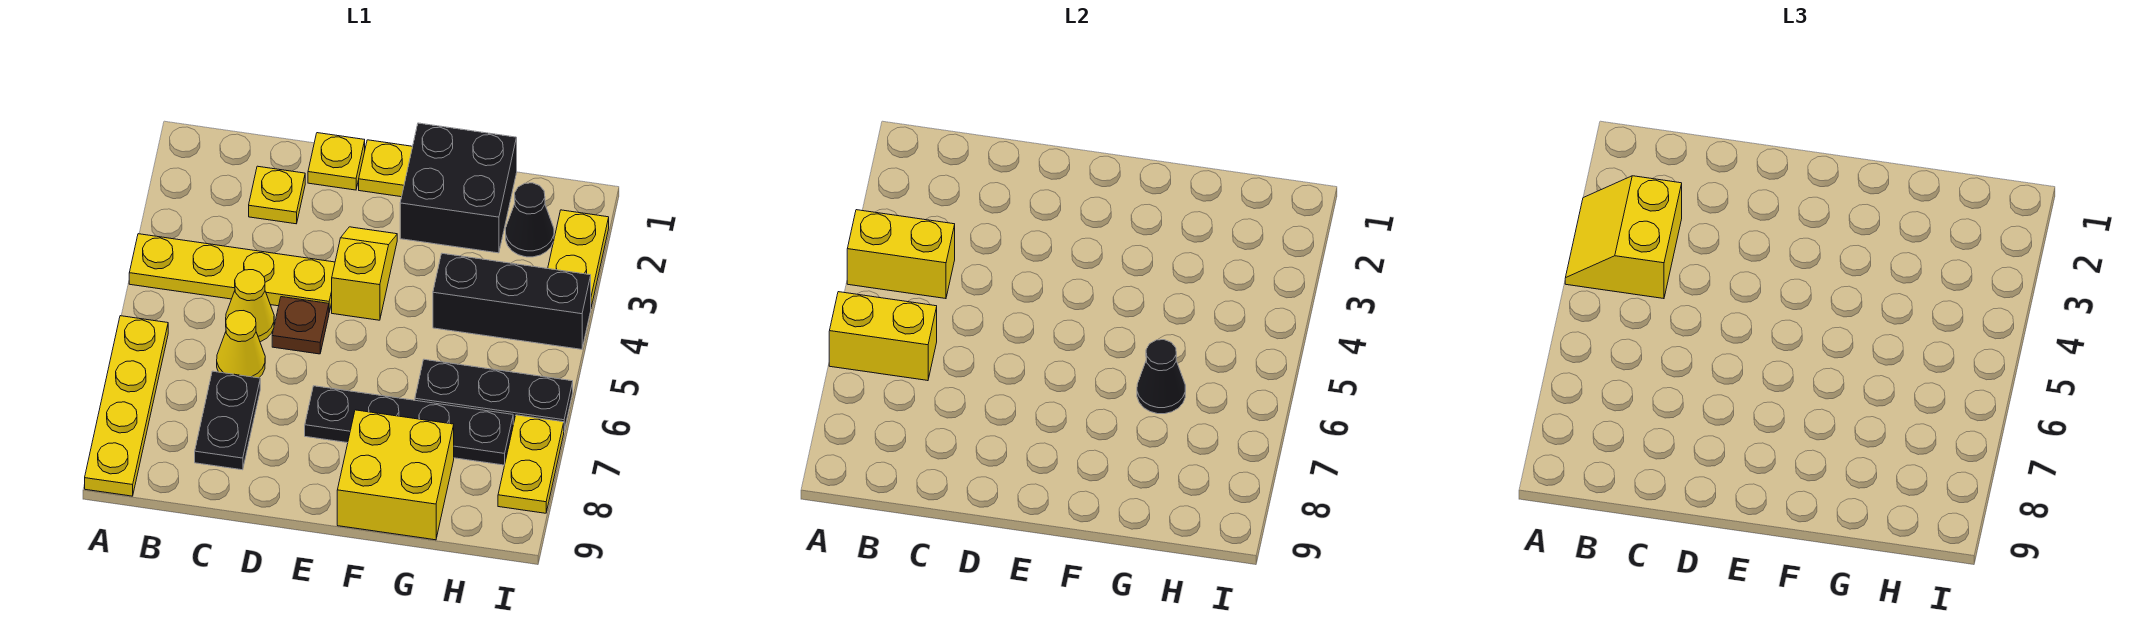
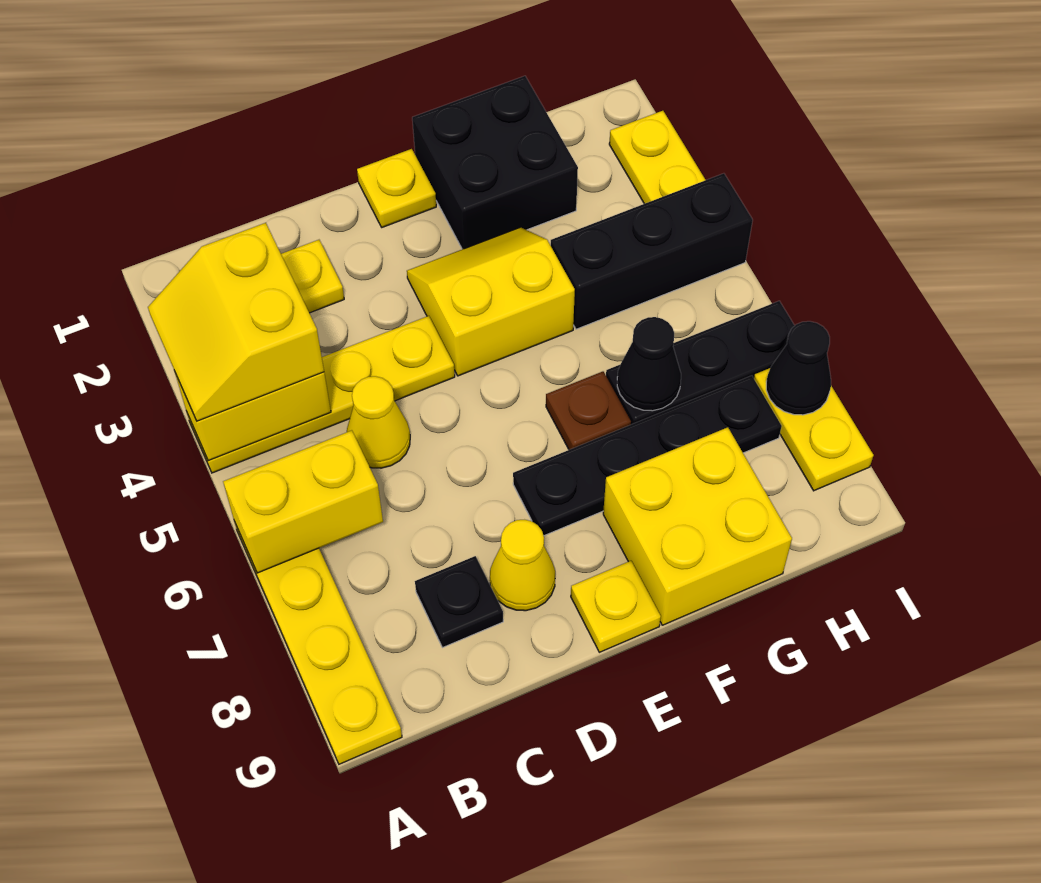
yellow 1x1 cone [217,311,265,378] -> yellow 1x1 cone moved to [490,520,555,611]
black 1x2 plate [195,371,260,470] -> black 1x1 plate [415,556,503,648]
yellow 1x1 plate [308,133,365,190] -> yellow 1x1 plate moved to [571,561,661,652]
brown 1x1 plate [272,297,329,354] -> brown 1x1 plate moved to [546,372,631,450]
yellow 1x2 slope [332,227,397,320] -> yellow 2x2 slope [407,227,575,376]
black 1x1 cone [506,183,554,257] -> black 1x1 cone moved to [766,321,831,415]

